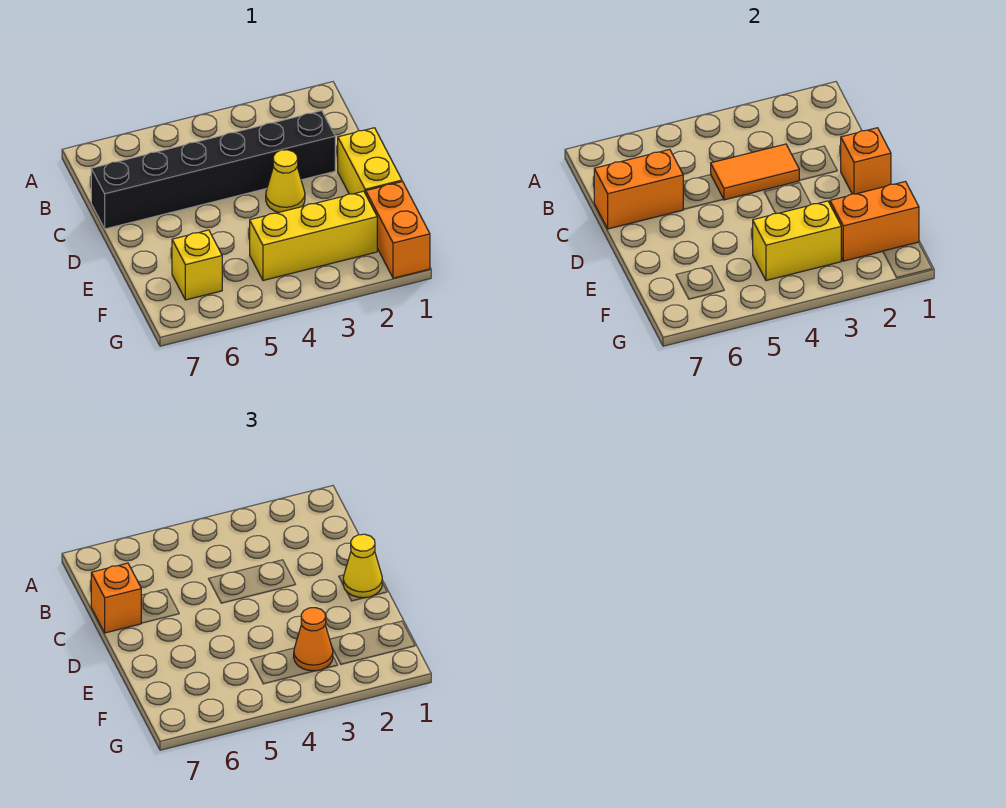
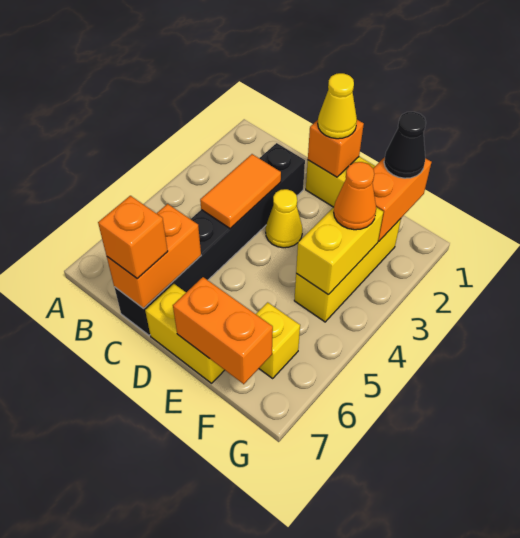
none -> yellow 1x2 brick [145,284,224,383]
orange 1x2 brick [366,182,430,278] -> orange 1x2 brick moved to [173,277,273,384]
none -> black 1x1 cone [384,112,426,178]

